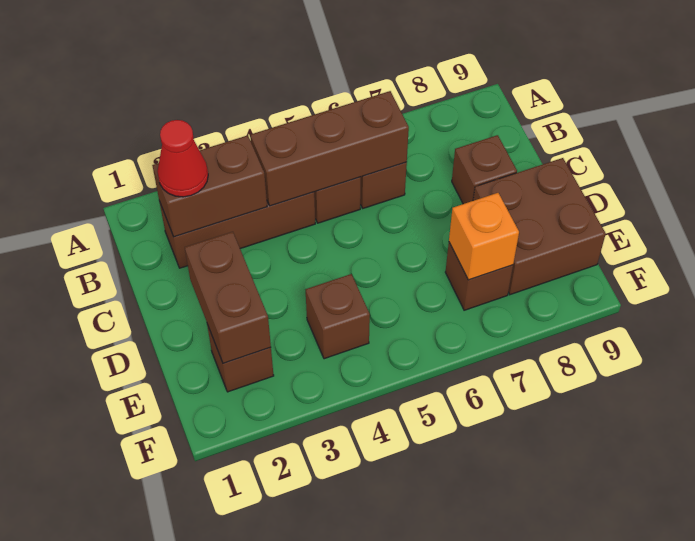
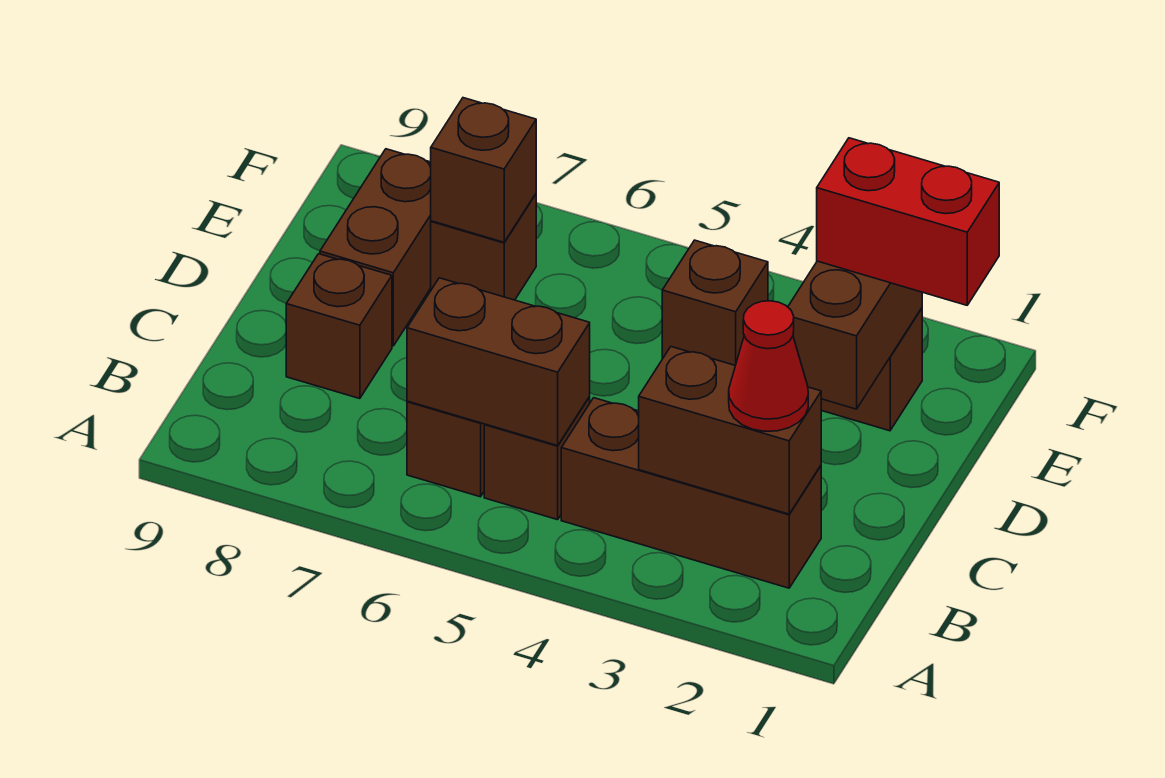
brown 1x3 brick [250,91,409,206] -> brown 1x2 brick [407,278,590,446]
brown 2x2 brick [473,158,606,295] -> brown 1x2 brick [320,149,431,346]
none -> red 1x2 brick [817,138,999,305]
orange 1x1 brick [449,193,519,280] -> brown 1x1 brick [431,98,536,242]

